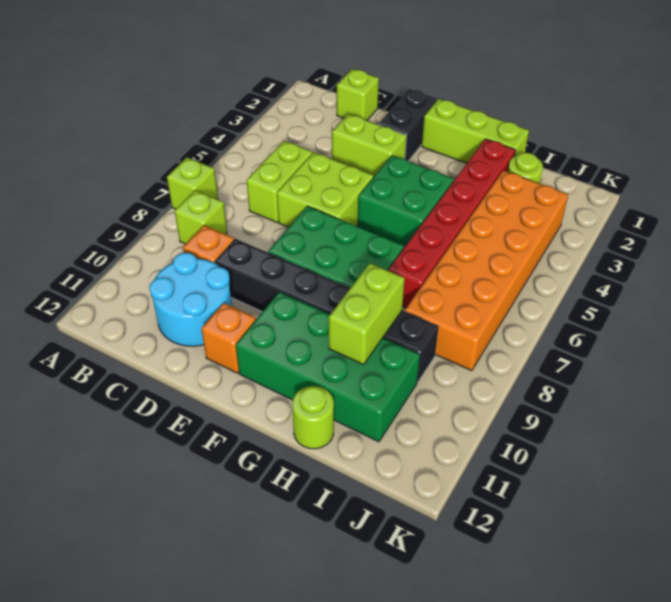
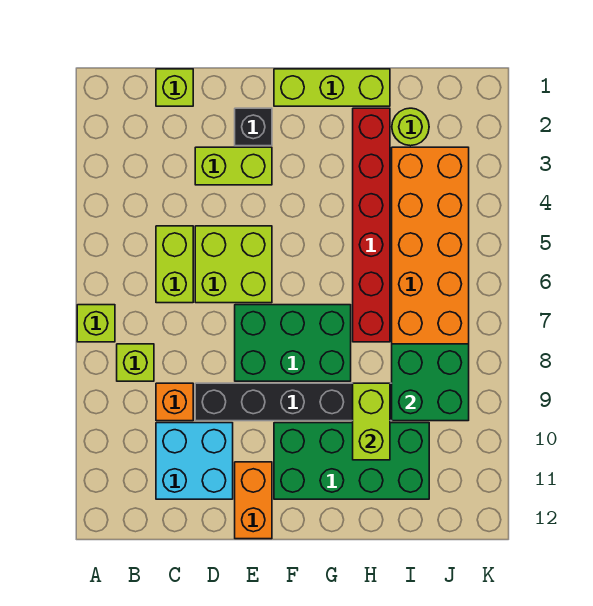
cyan 2x2 round brick [149,253,232,346] -> cyan 2x2 brick [156,423,233,499]
black 1x2 brick [378,89,437,161] -> black 1x1 brick [235,108,272,146]
orange 1x1 brick [201,303,256,373] -> orange 1x2 brick [235,462,272,539]
green 2x2 brick [358,156,454,246] -> green 2x2 brick moved to [392,344,469,421]
lime 1x1 round brick [292,386,334,449] -> none

